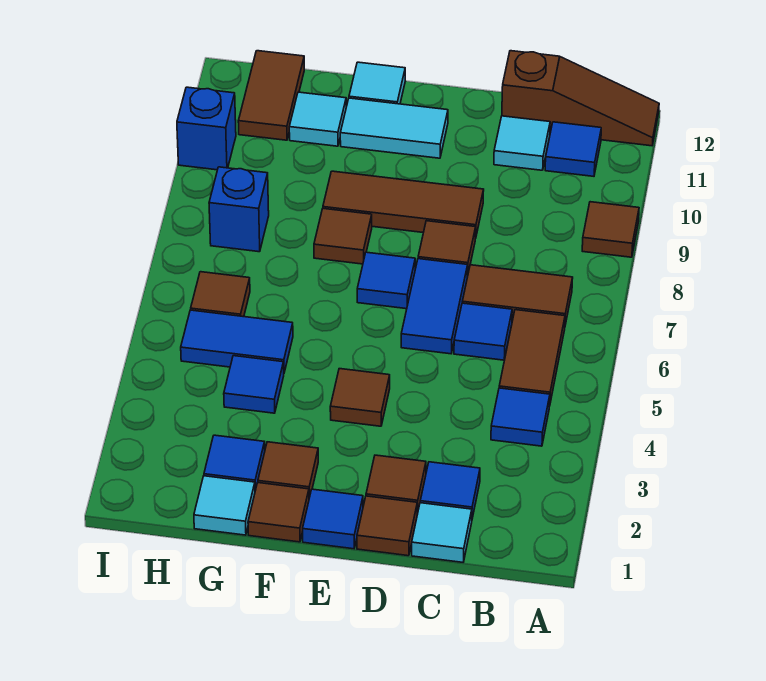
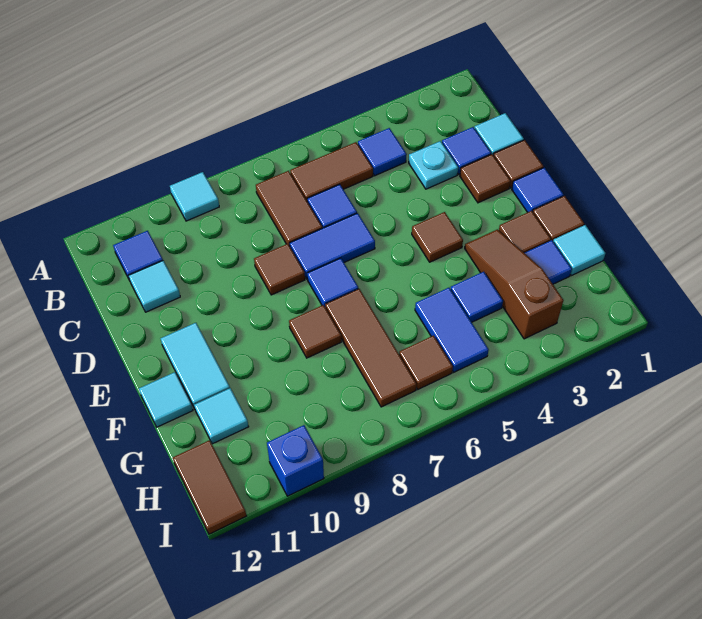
brown 1x1 tile [582,202,639,257] -> cyan 1x1 tile [170,172,219,221]
brown 1x3 slope [502,51,659,146] -> brown 1x3 slope moved to [465,229,563,339]
none -> cyan 1x1 plate [409,141,458,189]
brown 1x3 tile [323,171,484,238] -> brown 1x3 tile moved to [325,289,416,407]
blue 1x1 brick [209,167,269,252] -> none
brown 1x2 tile [238,51,304,140] -> brown 1x2 tile turned to [173,440,246,534]

